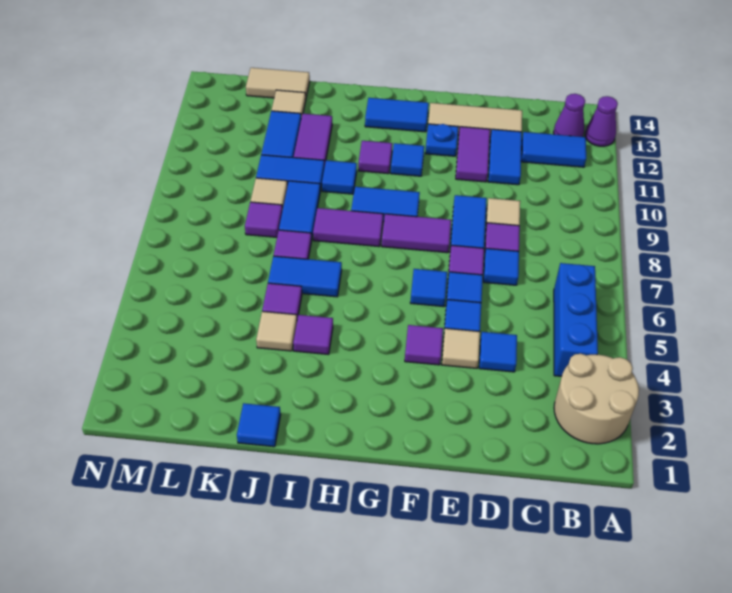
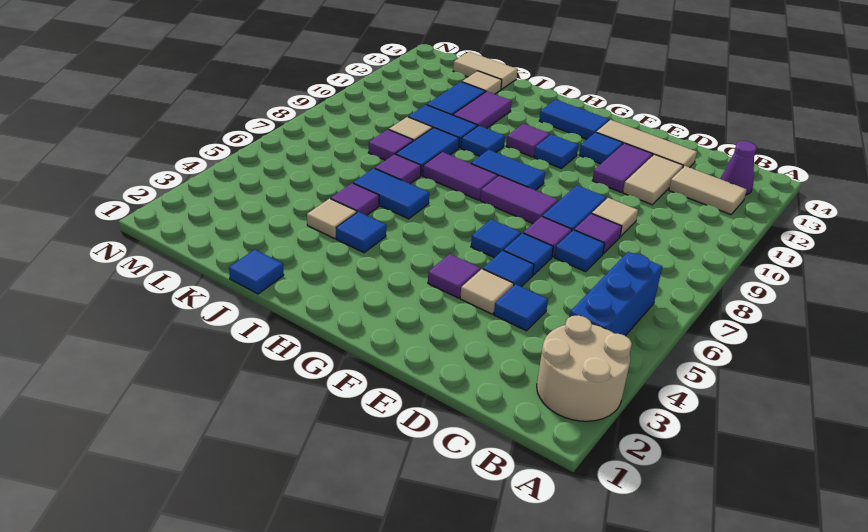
purple 1x1 cone [585,96,618,146] -> none
blue 1x2 tile [521,132,586,167] -> tan 1x2 tile [669,166,747,215]
blue 1x2 tile [488,129,522,185] -> tan 1x2 tile [623,154,683,205]
blue 1x1 plate [425,124,458,156] -> blue 1x1 tile [579,132,623,164]
purple 1x1 tile [293,315,333,355] -> blue 1x1 tile [336,212,386,253]

